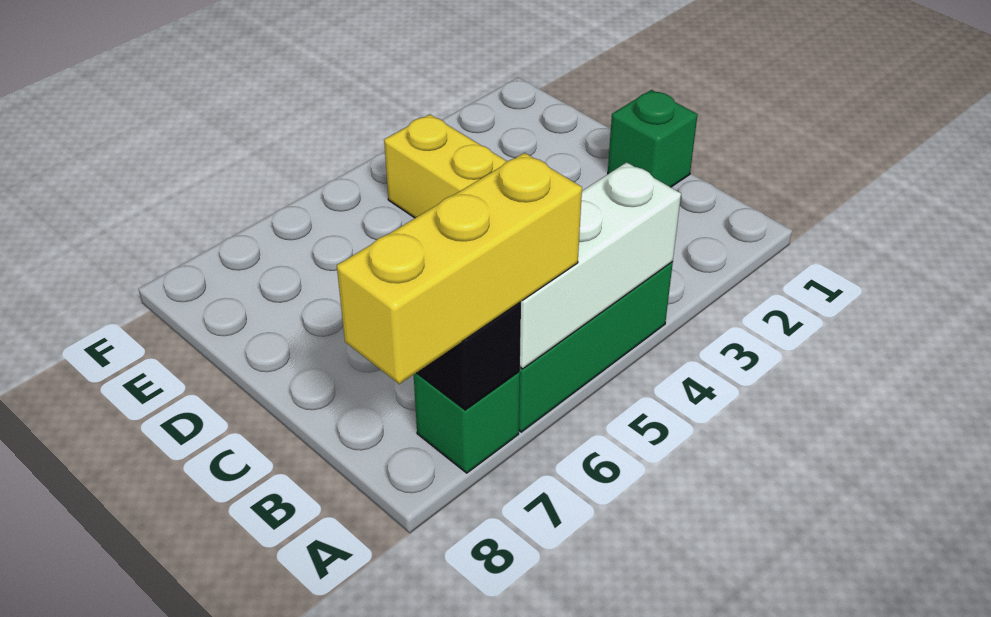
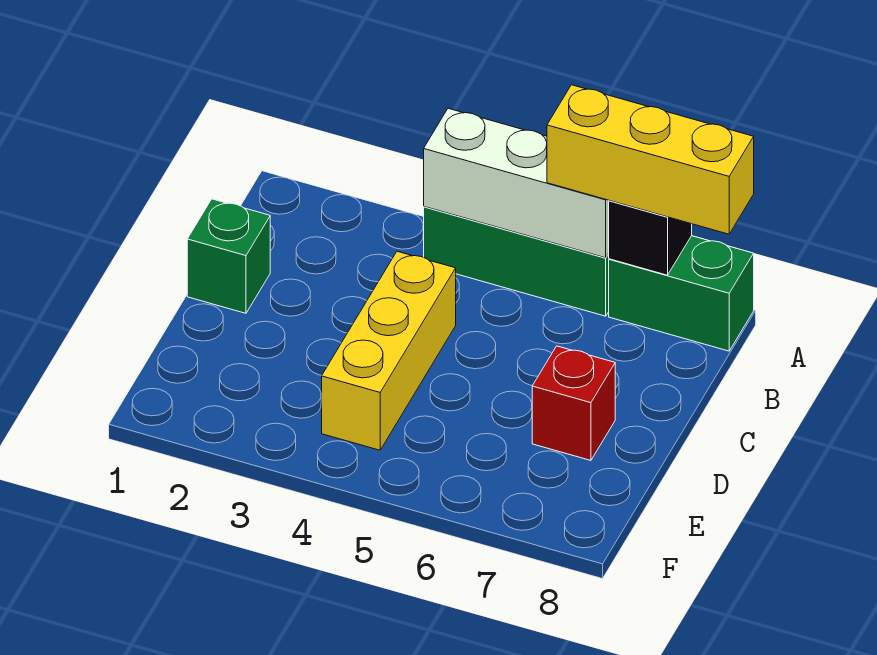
green 1x1 brick [414,372,520,473] -> green 1x2 brick [609,236,754,351]
none -> red 1x1 brick [532,346,615,460]

